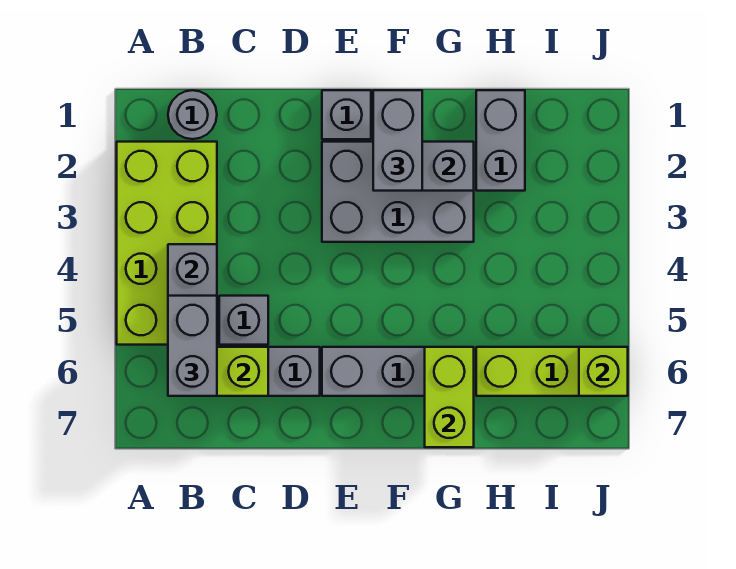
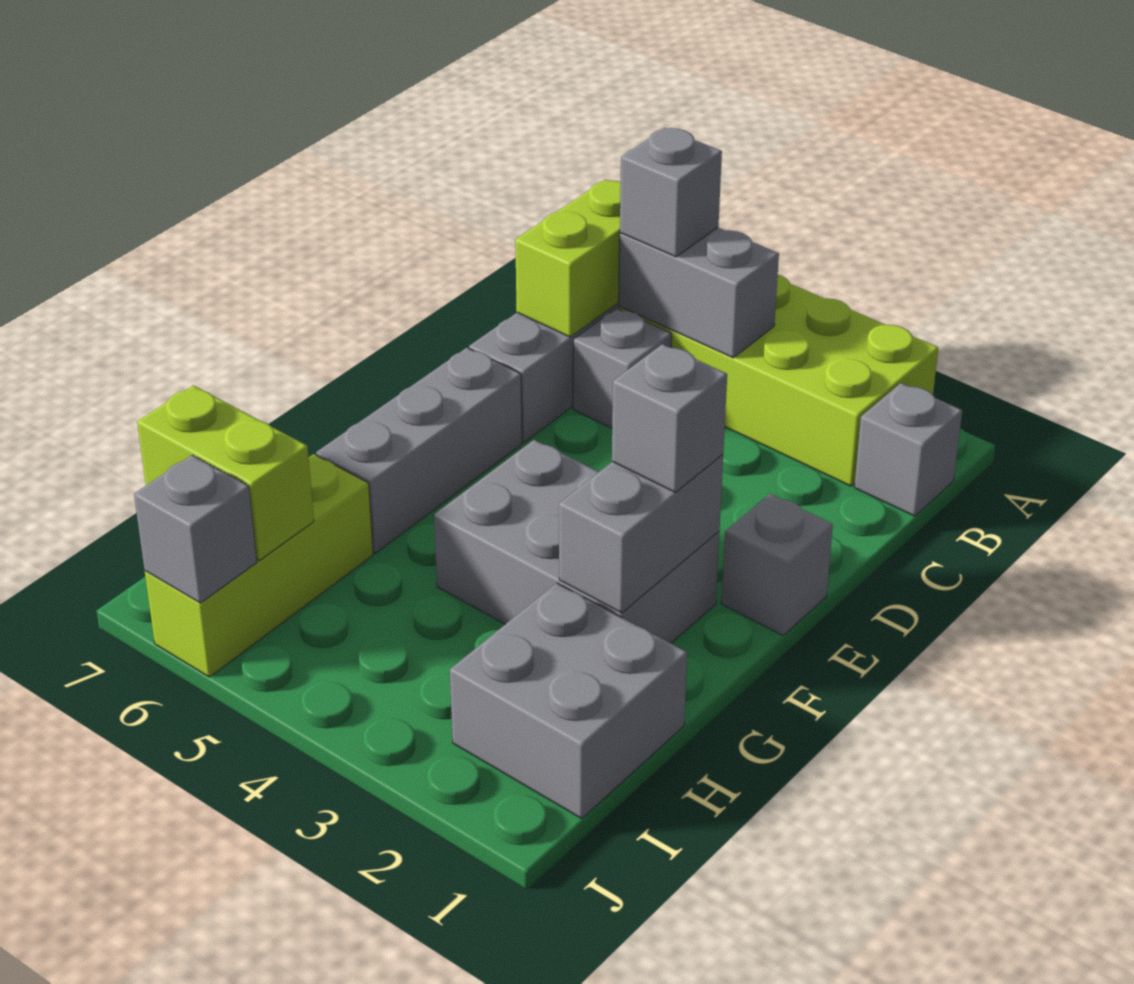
grey 1x1 round brick [168,90,217,139] -> grey 1x1 brick [854,383,962,516]
grey 1x2 brick [168,296,217,396] -> grey 1x1 brick [620,128,722,257]
grey 2x3 brick [322,142,474,242] -> grey 2x3 brick turned to [434,440,719,643]
grey 1x2 brick [373,90,422,191] -> grey 1x1 brick [612,344,727,493]
lime 1x2 brick [425,347,474,447] -> lime 1x2 brick moved to [137,385,314,560]
grey 1x2 brick [476,90,525,191] -> grey 2x2 brick [450,583,687,819]
lime 1x1 brick [579,347,628,396] -> grey 1x1 brick [134,455,257,603]

